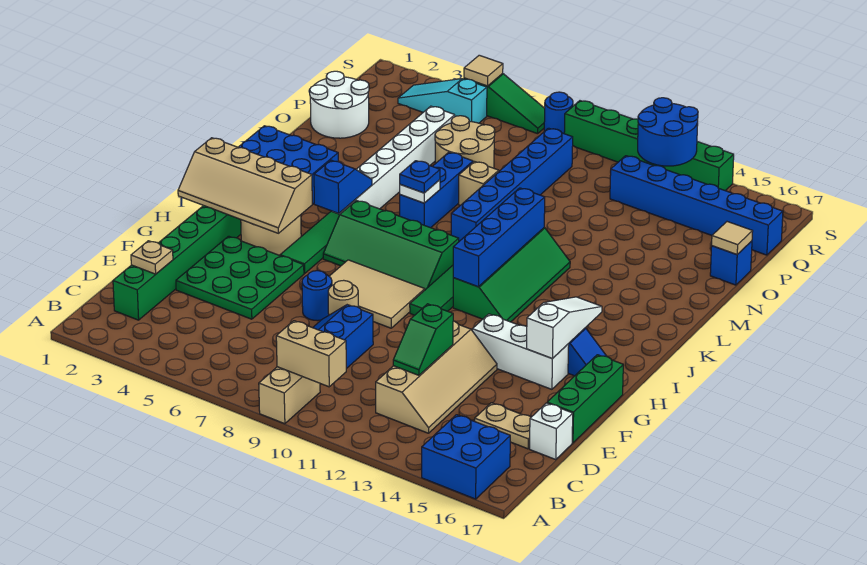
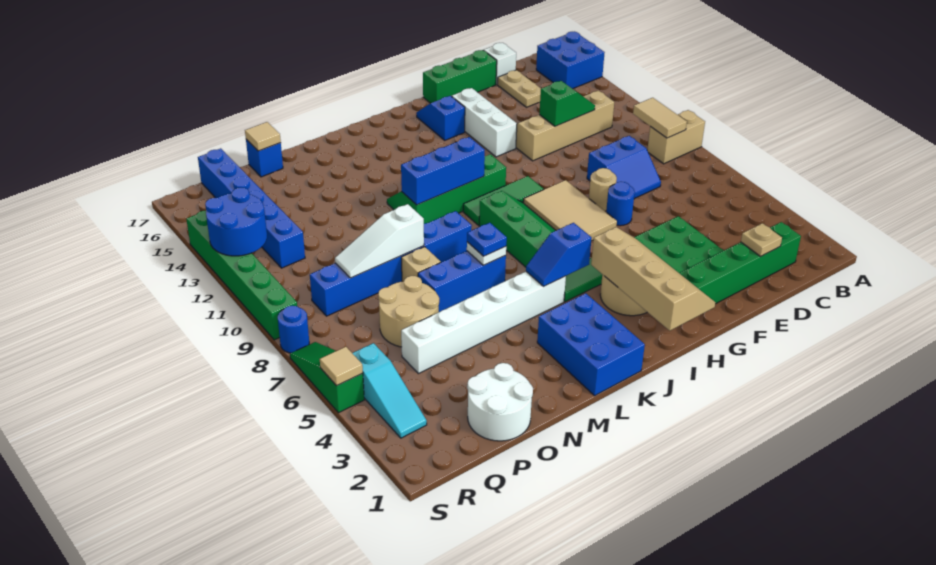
tan 1x2 brick [276,321,346,387] -> tan 1x2 tile [633,98,687,138]
white 1x3 slope [527,297,602,359] -> white 1x3 slope moved to [335,204,424,278]
blue 1x4 brick [453,188,545,287] -> blue 1x3 brick [401,137,485,205]

